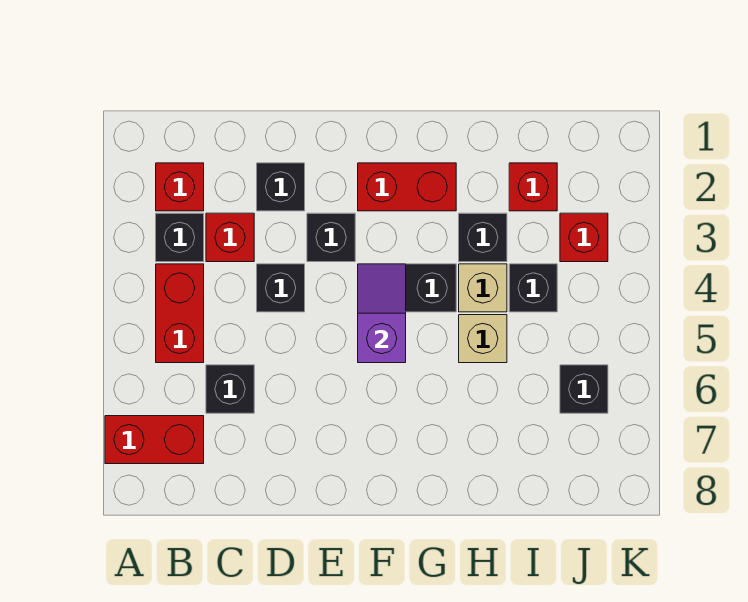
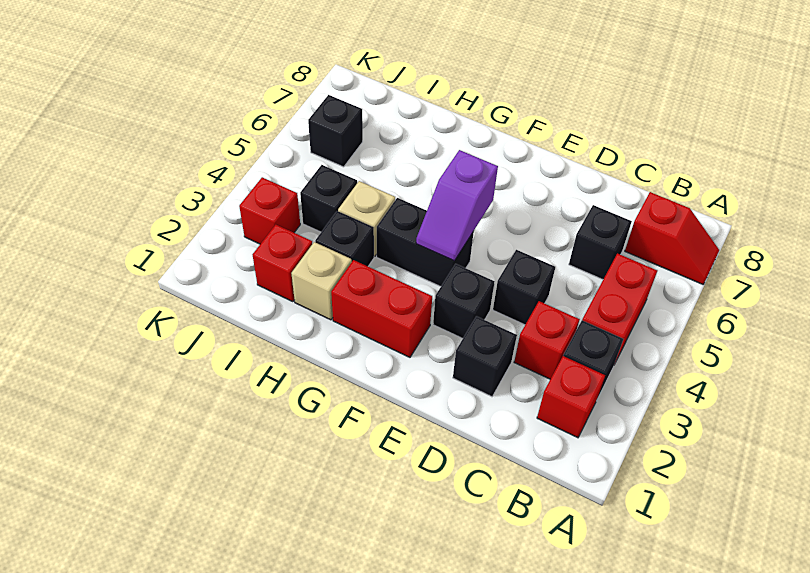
red 1x2 brick [105,416,204,464] -> red 1x2 slope [625,192,719,284]
tan 1x1 brick [459,315,507,363] -> tan 1x1 brick moved to [291,242,352,320]

